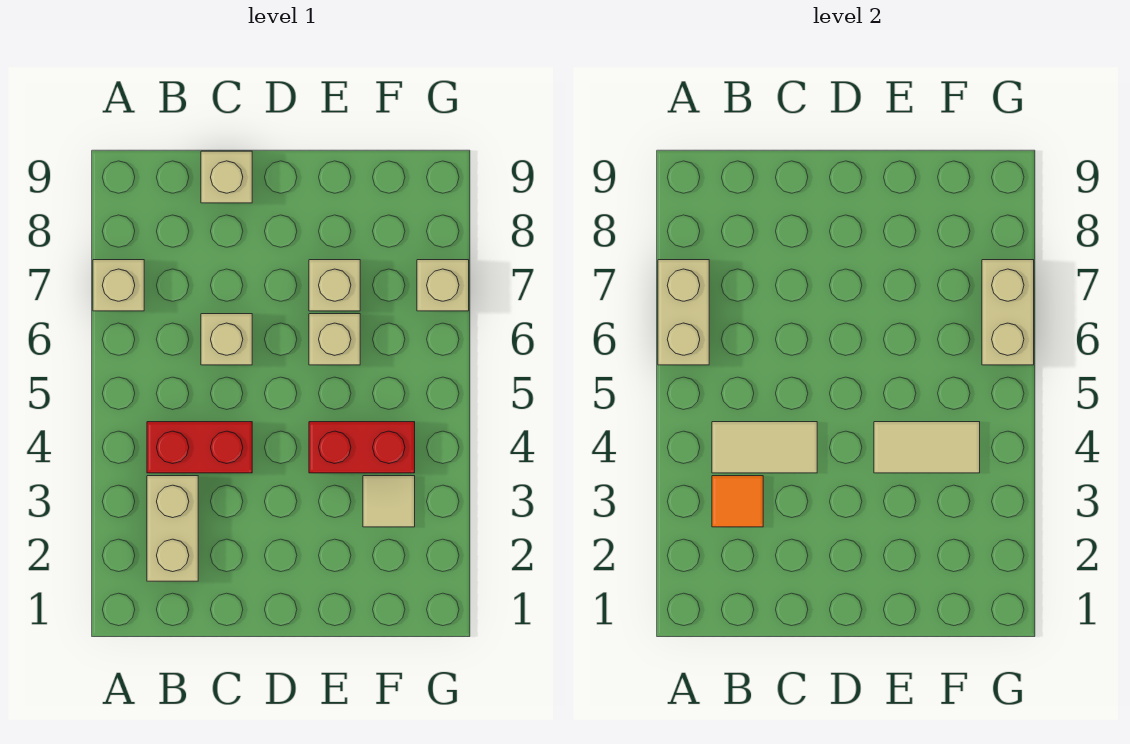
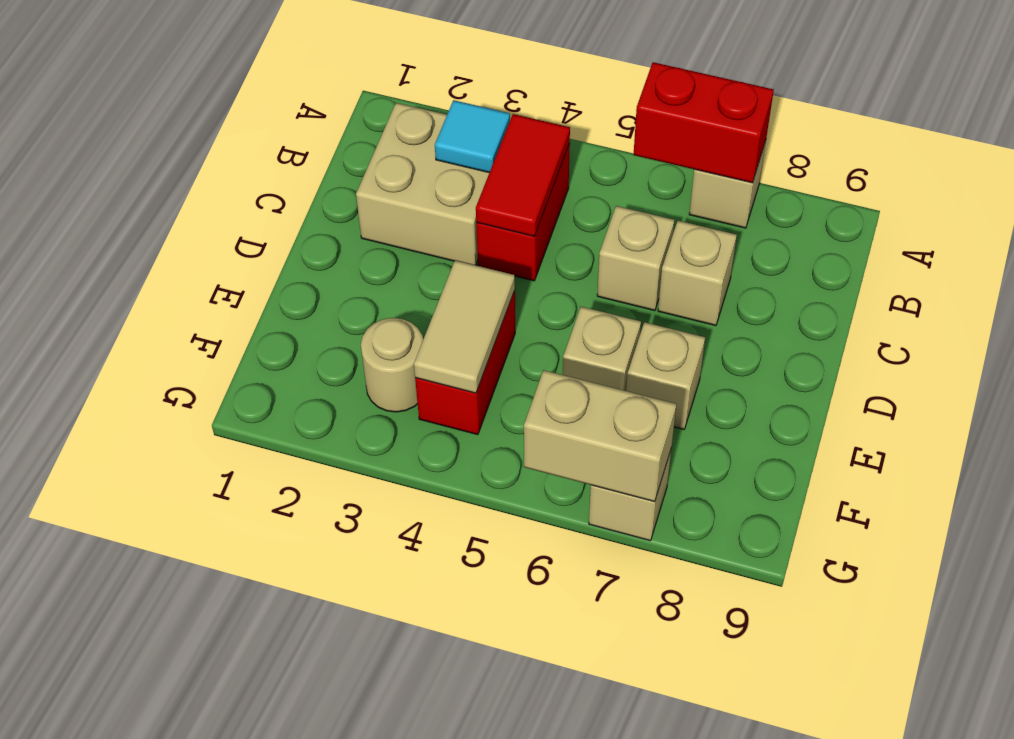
tan 1x2 brick [658,260,709,365] -> red 1x2 brick [634,62,774,183]
tan 1x2 brick [147,476,198,581] -> tan 2x2 brick [356,103,489,265]
orange 1x1 tile [712,476,763,527] -> cyan 1x1 tile [435,100,510,173]
tan 1x2 tile [712,422,817,473] -> red 1x2 tile [476,114,570,237]
tan 1x1 brick [201,151,252,203] -> tan 1x1 brick moved to [658,221,737,326]
tan 1x1 tile [363,476,415,527] -> tan 1x1 round brick [361,318,423,412]

